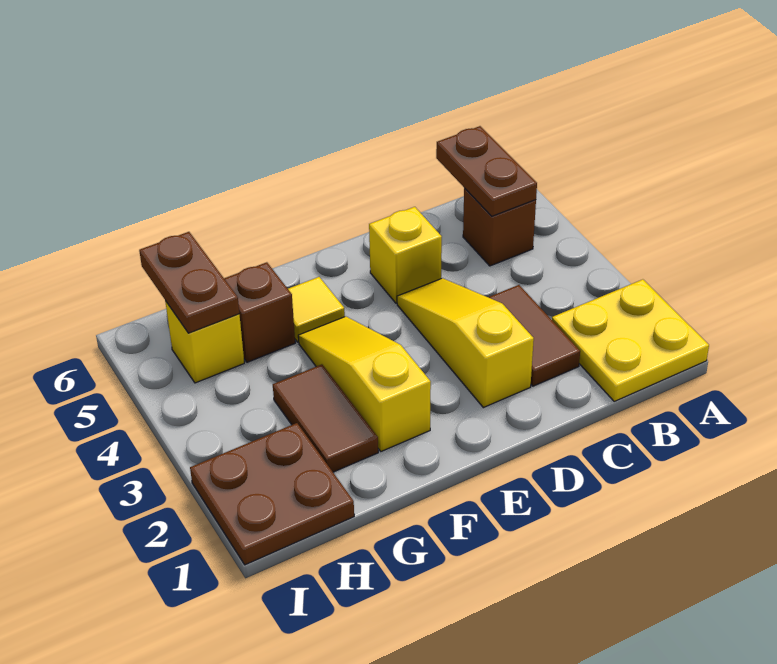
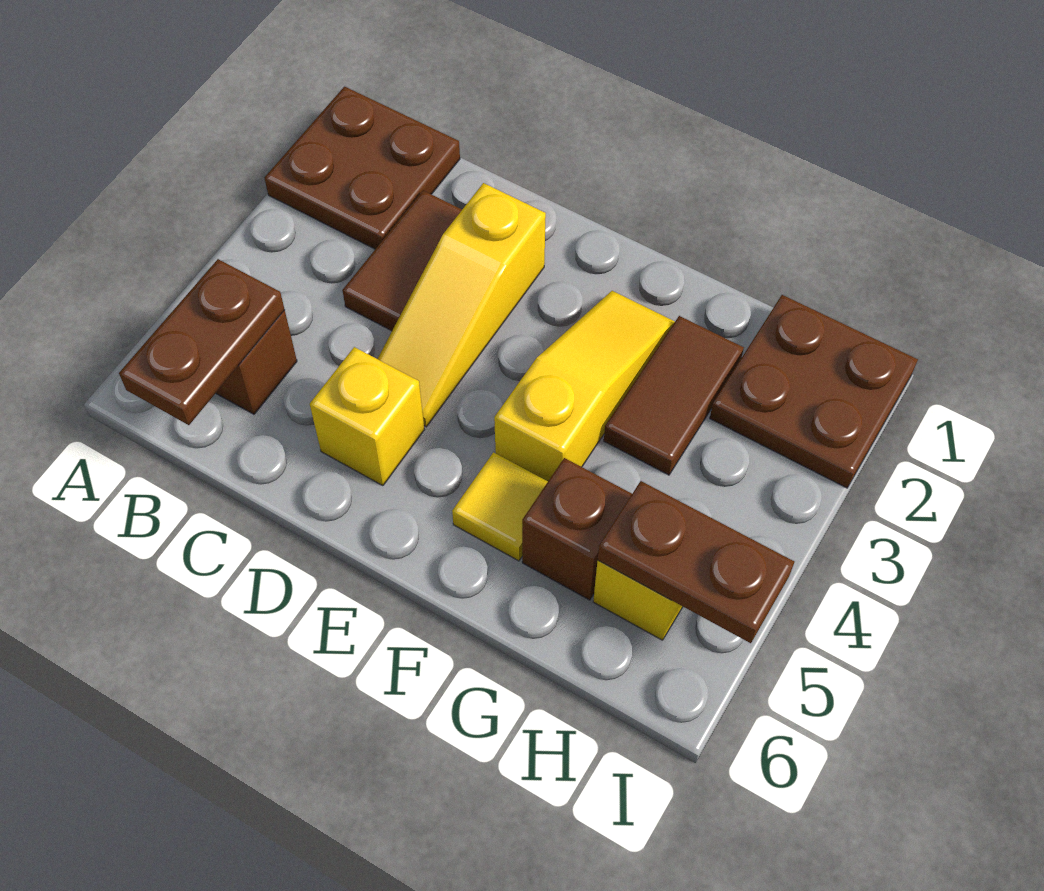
yellow 2x2 plate [552,279,709,401] -> brown 2x2 plate [264,87,460,249]
yellow 1x3 slope [298,316,431,451] -> yellow 1x3 slope turned to [494,291,675,481]
brown 1x2 plate [139,232,239,333] -> brown 1x2 plate turned to [598,481,794,643]

